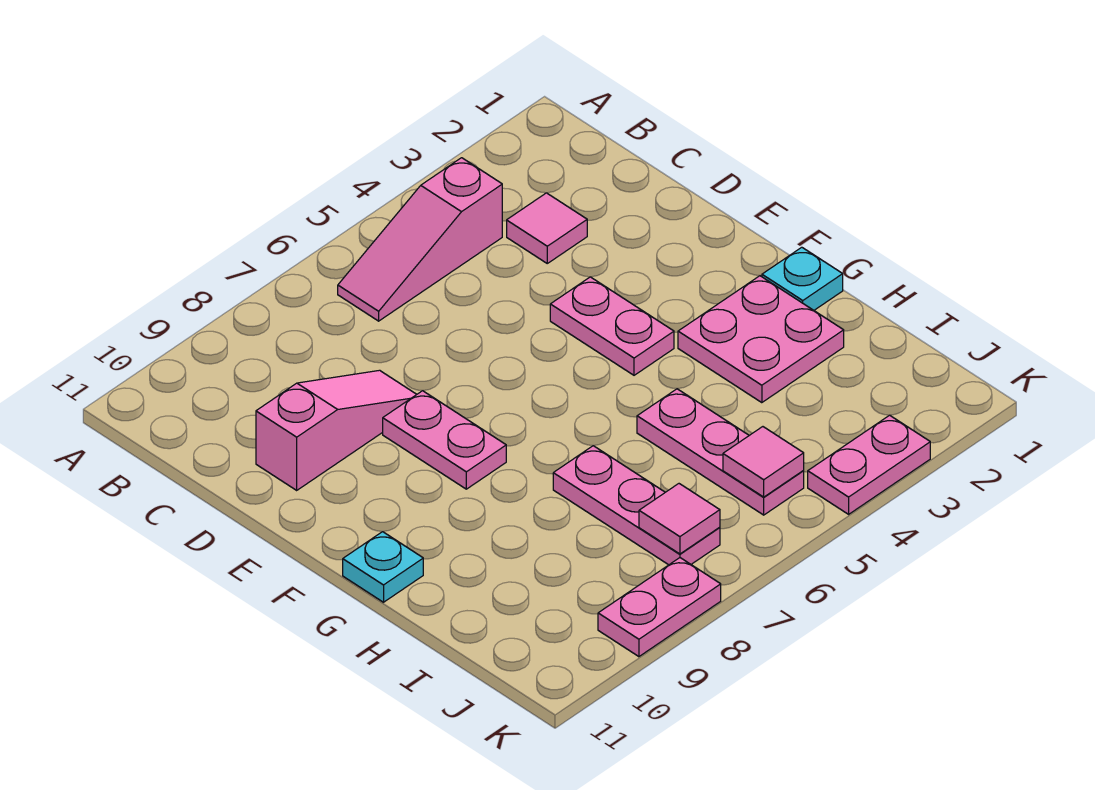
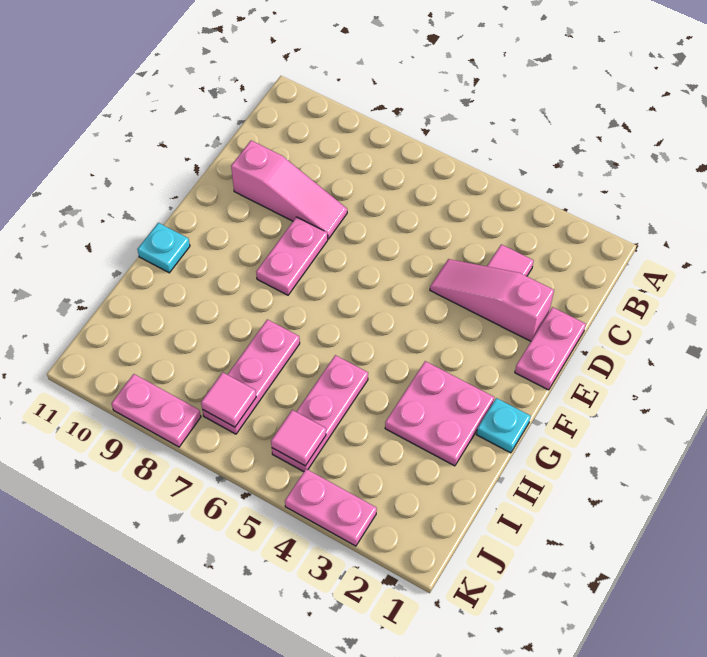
pink 1x3 slope [338,158,502,321] -> pink 1x3 slope moved to [430,259,554,341]
pink 1x2 plate [550,277,674,375] -> pink 1x2 plate moved to [515,307,586,390]

